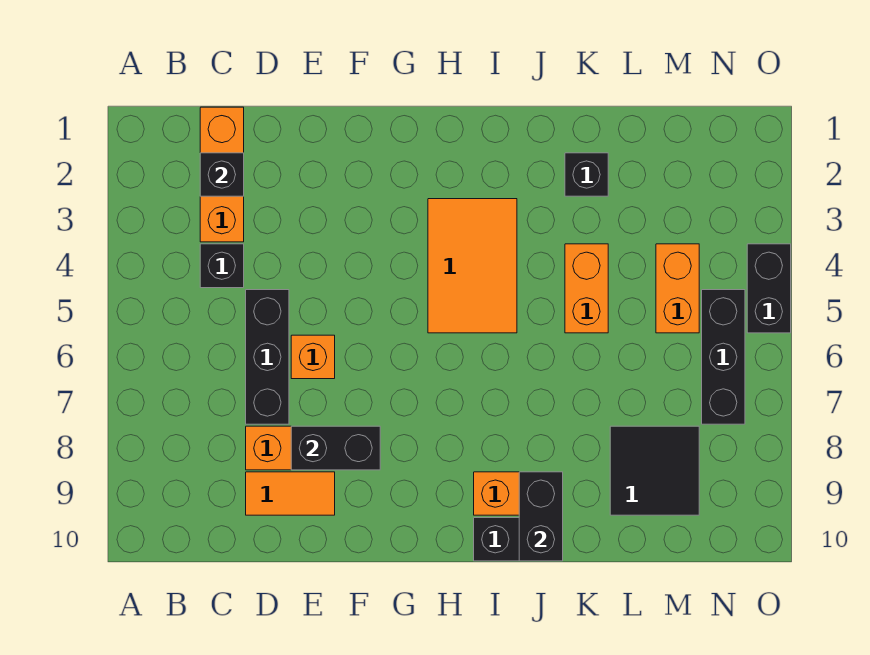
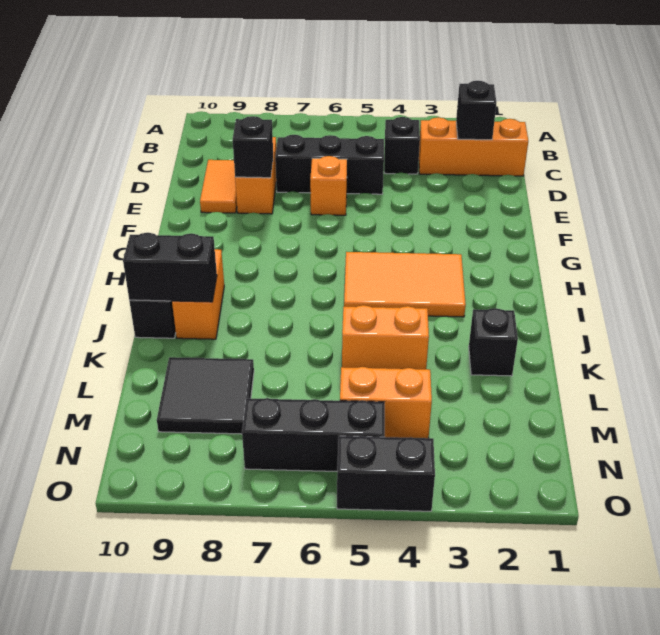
black 1x2 brick [291,426,380,470] -> black 1x1 brick [233,116,273,178]

